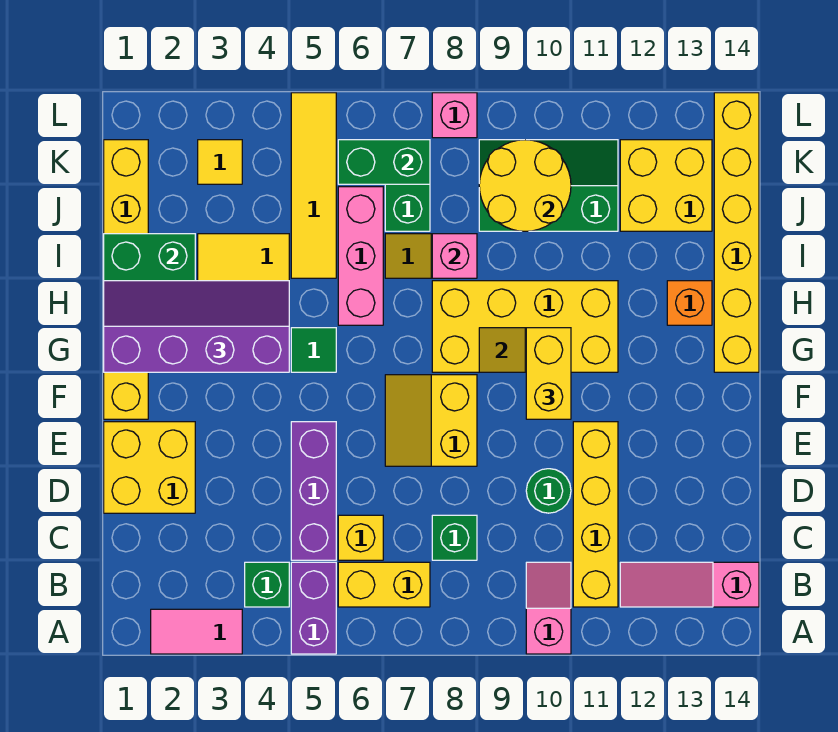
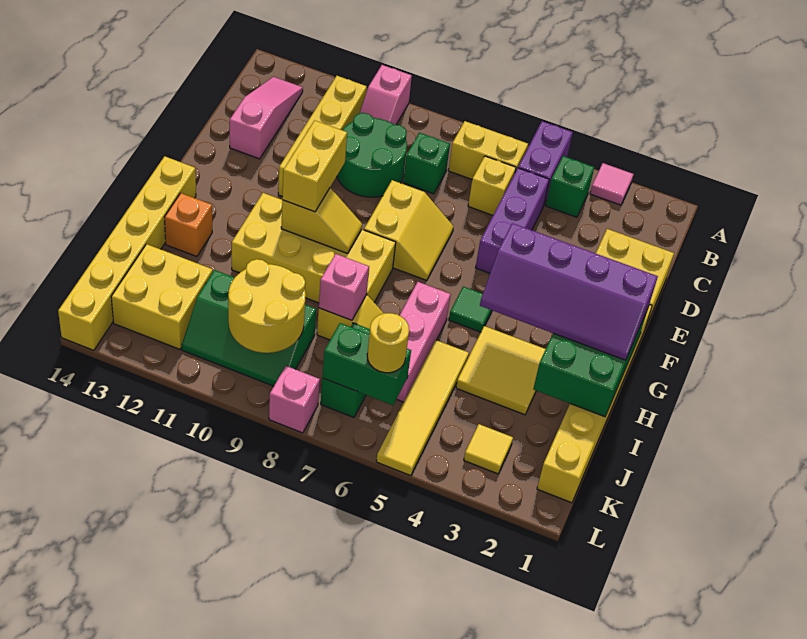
pink 1x2 tile [151,609,242,654] -> pink 1x1 tile [590,163,634,205]
pink 1x3 slope [620,562,759,607] -> pink 1x3 slope turned to [230,77,303,159]
green 1x1 round brick [526,469,571,513] -> green 2x2 round brick [337,113,407,197]
none -> yellow 1x1 round brick [367,313,409,373]

